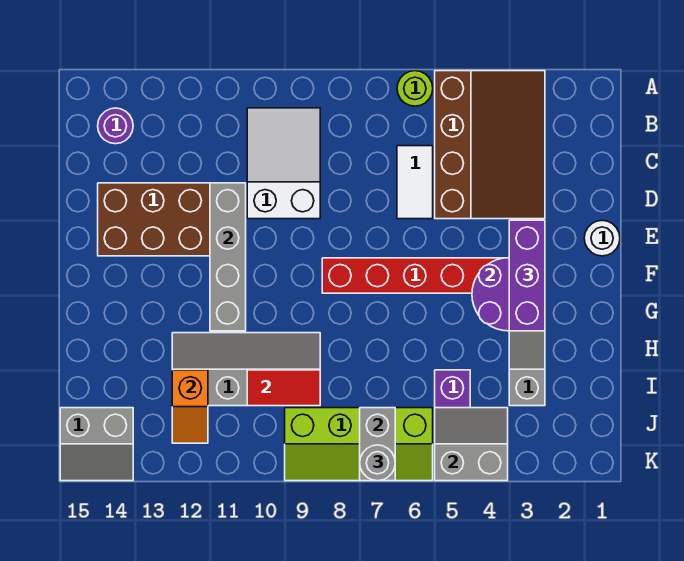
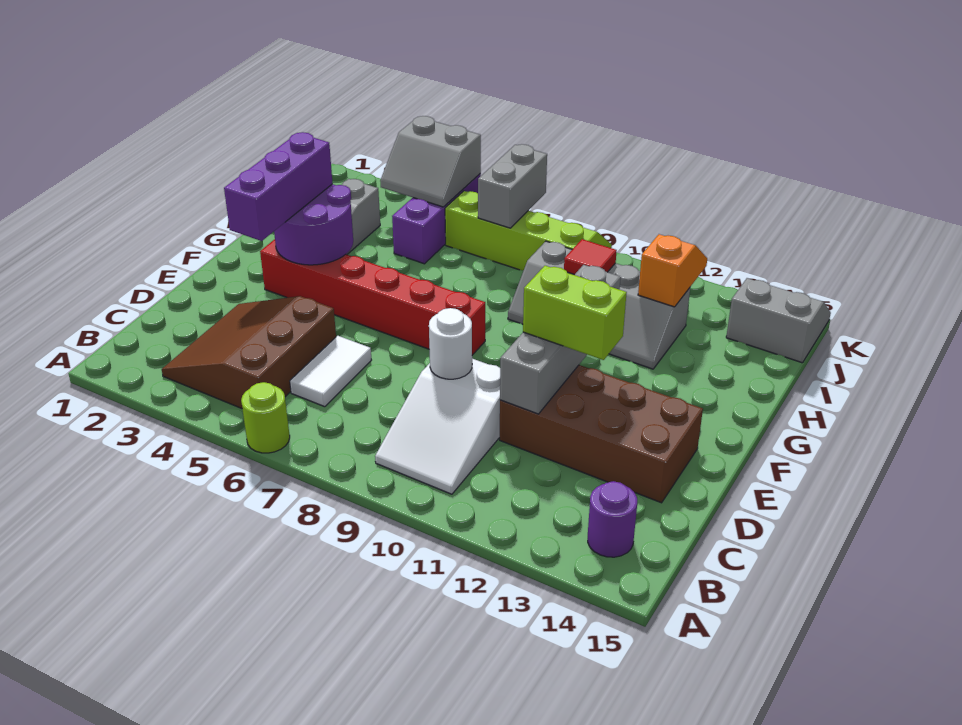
brown 3x4 slope [435,71,545,219] -> brown 3x3 slope [162,296,336,408]
white 1x1 round brick [584,220,620,256] -> white 1x1 round brick moved to [429,308,472,379]
none -> lime 1x2 brick [523,266,627,360]
red 1x2 tile [247,370,320,406] -> red 1x1 tile [564,239,617,275]
grey 1x1 round brick [360,445,395,481] -> none

